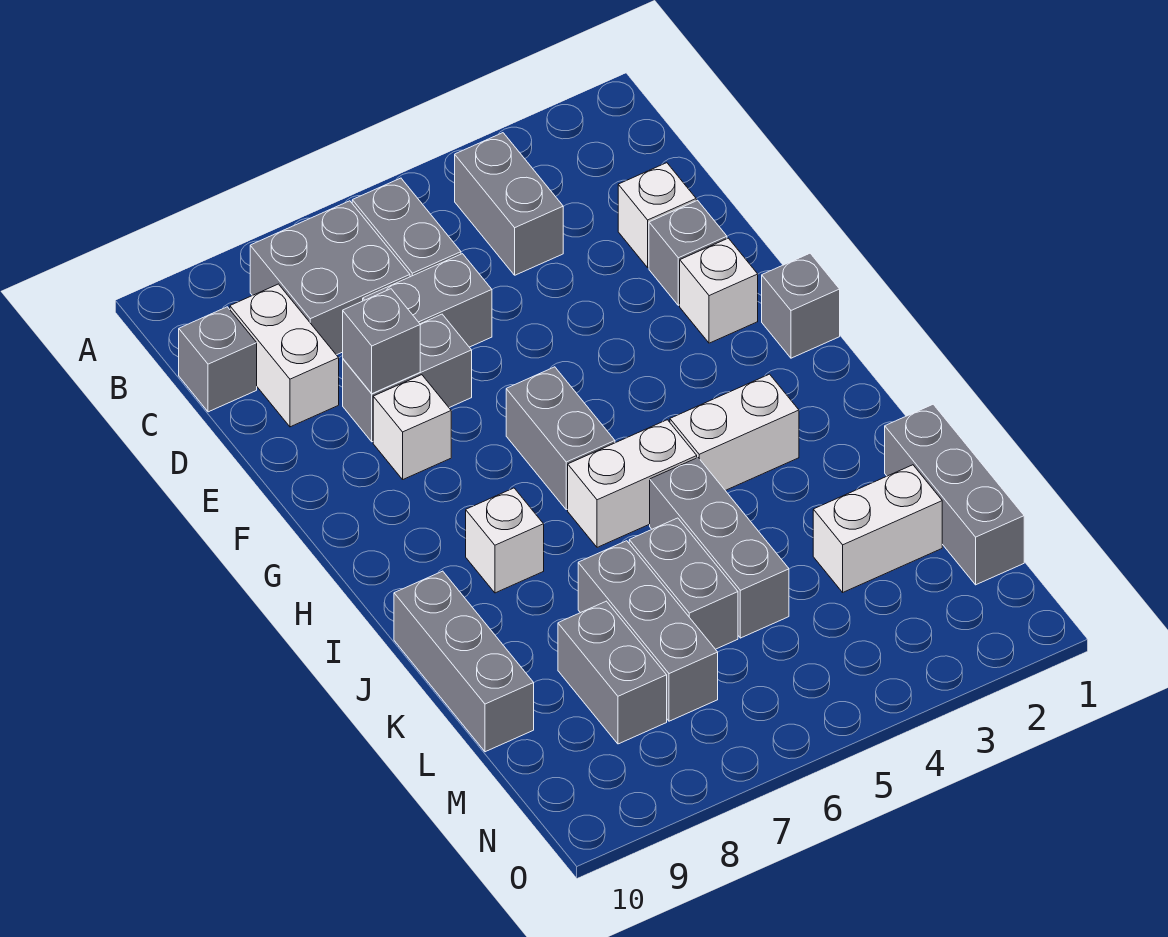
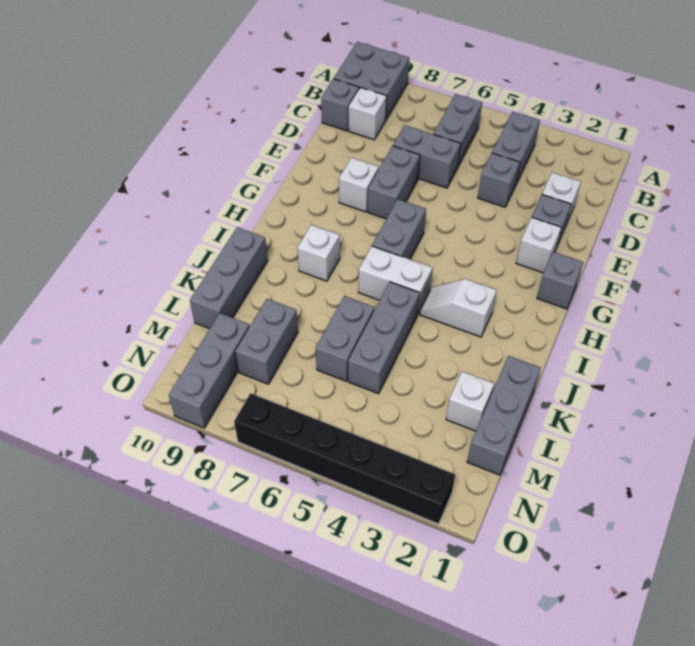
grey 2x2 brick [250,201,410,355] -> grey 2x2 brick moved to [334,42,409,120]
white 1x2 brick [230,284,339,427] -> white 1x1 brick [349,88,387,140]
grey 1x2 brick [343,314,472,442] -> grey 1x2 brick turned to [368,146,420,219]
grey 1x1 brick [343,289,420,394] -> grey 1x1 brick moved to [478,153,520,207]
white 1x2 brick [670,374,799,490] -> white 1x2 slope [420,279,497,337]
grey 1x3 brick [578,541,718,721] -> grey 1x3 brick moved to [169,313,250,428]
white 1x2 brick [813,465,942,592] -> white 1x1 brick [446,371,494,431]
none -> black 1x6 brick [234,393,455,524]

